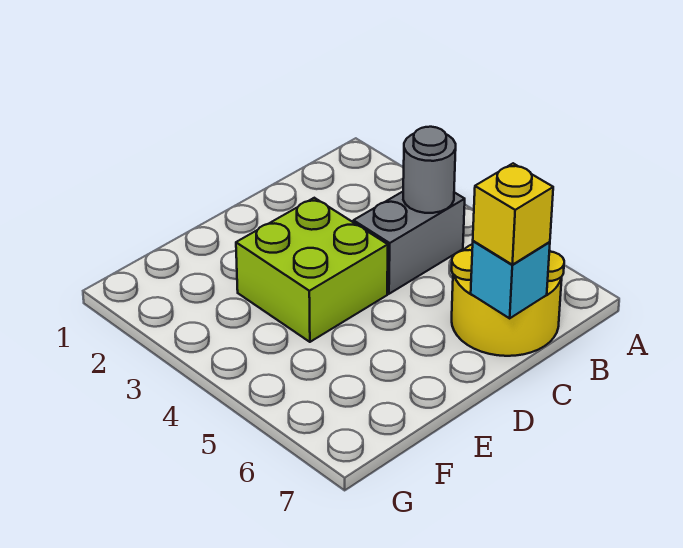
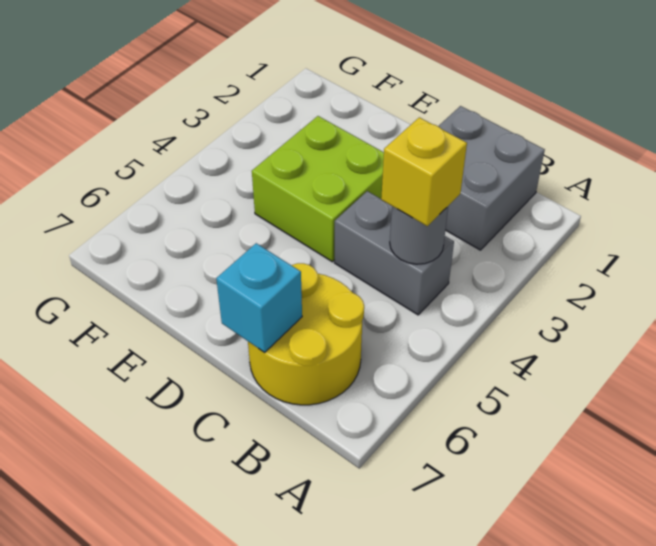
none -> grey 2x2 brick [438,106,545,250]
yellow 1x1 brick [473,163,553,265] -> yellow 1x1 brick moved to [381,117,467,226]

